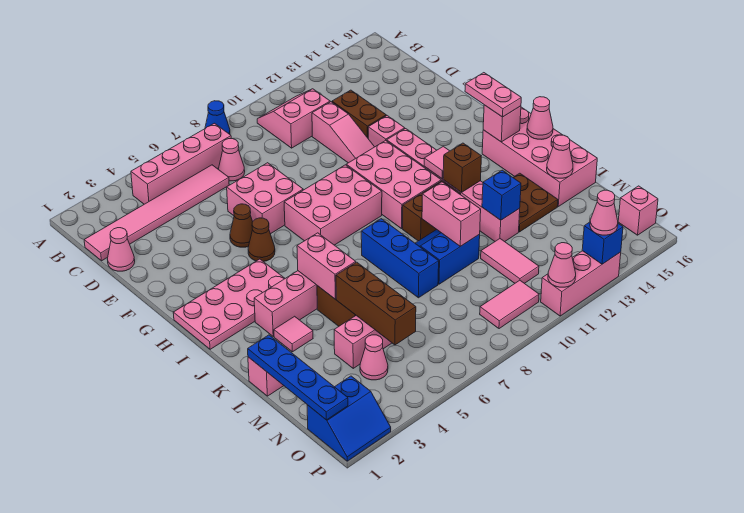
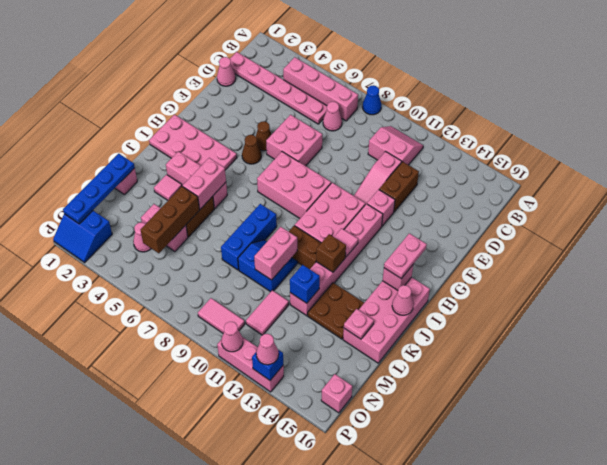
pink 1x6 tile [84,165,229,261] -> pink 1x6 plate [230,52,327,124]
pink 1x1 cone [547,135,573,178] -> pink 1x1 plate [344,309,374,339]

